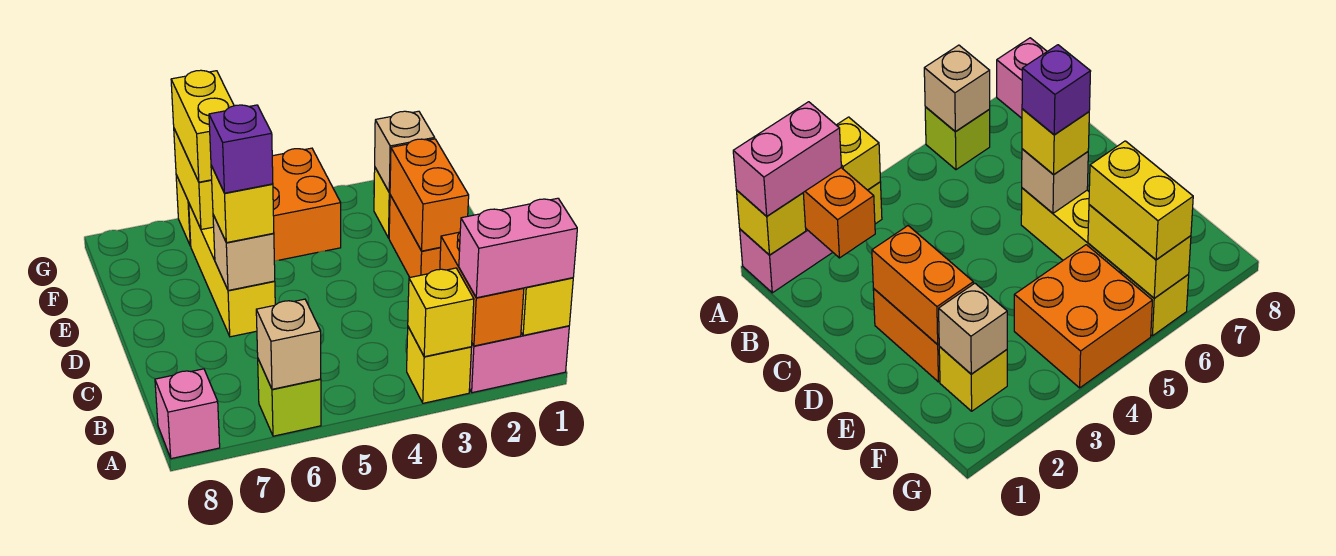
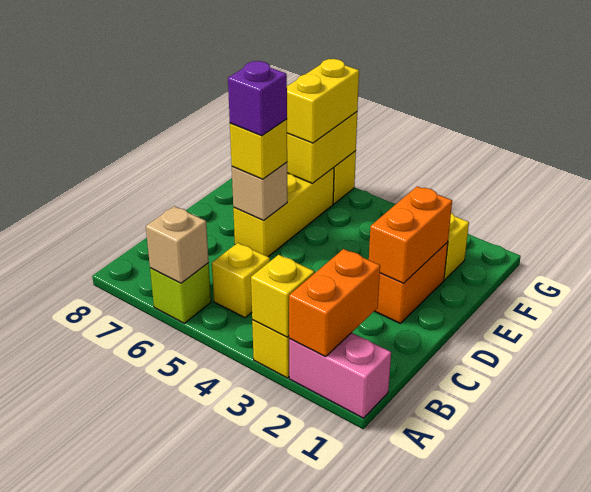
yellow 1x1 brick [521,278,573,335] -> yellow 1x1 brick moved to [212,243,270,318]
pink 1x2 brick [459,198,577,298] -> none
pink 1x1 brick [155,369,220,459] -> none
tan 1x1 brick [375,111,435,192] -> none
orange 2x2 brick [272,148,341,261] -> none

